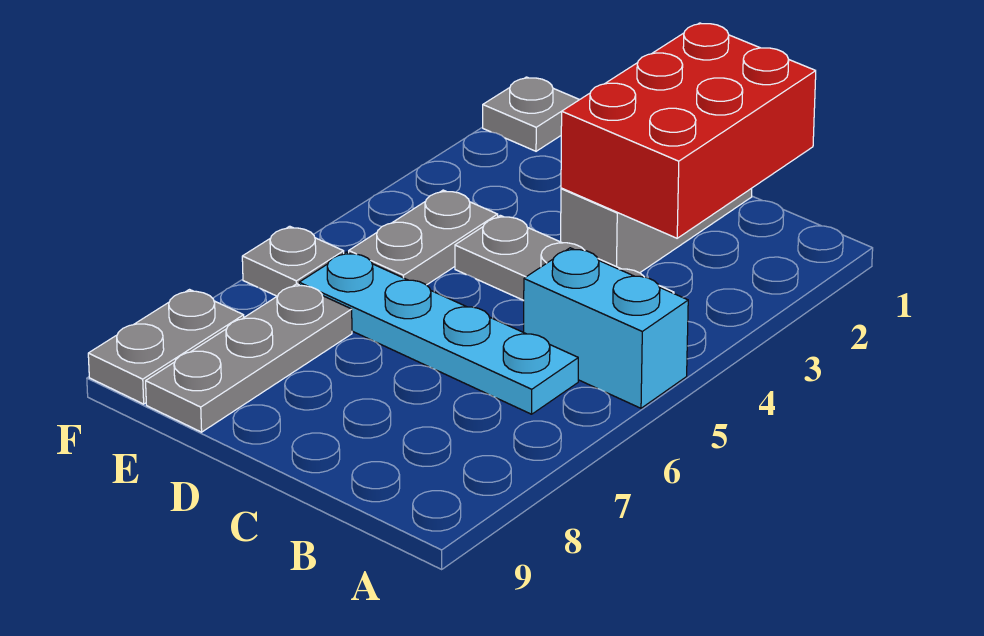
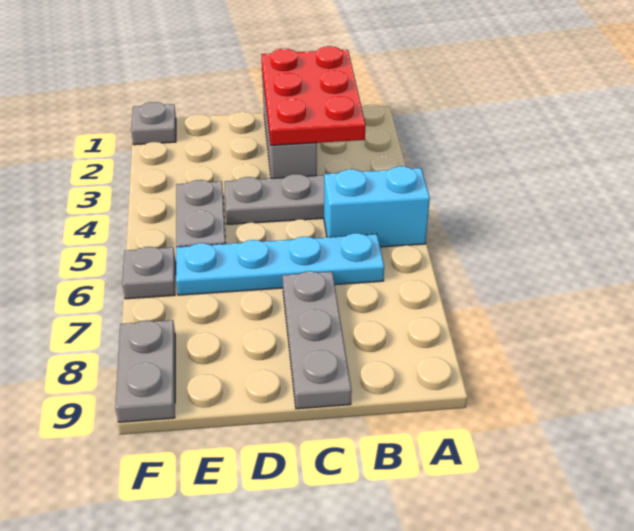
red 2x3 brick [561,23,816,238] -> red 2x3 plate [261,46,365,145]
grey 1x3 plate [146,284,352,432] -> grey 1x3 plate moved to [282,271,352,409]

